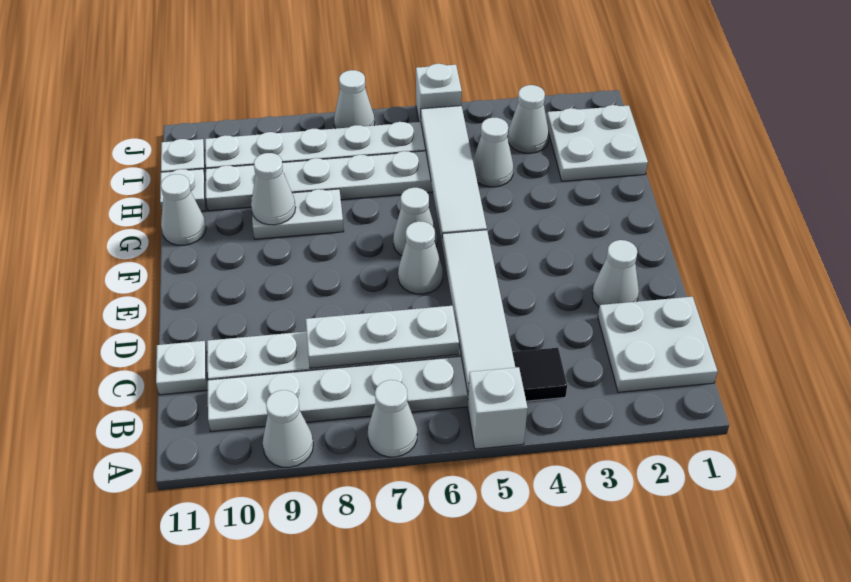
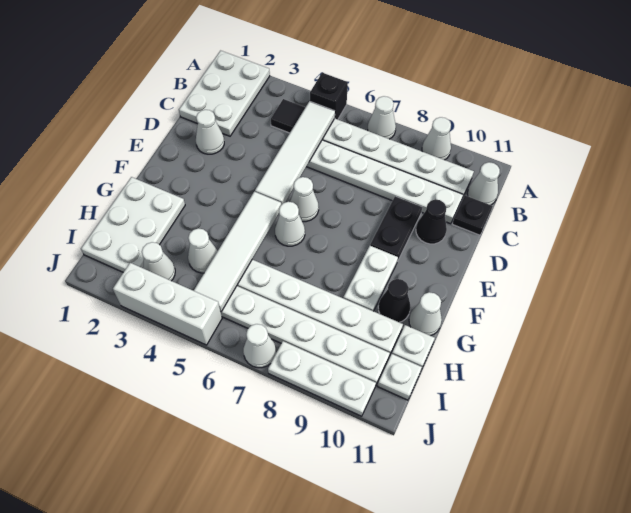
white 1x1 brick [468,367,528,449] -> black 1x1 brick [310,73,348,119]
white 2x2 plate [598,297,718,392] -> white 2x3 plate [179,51,270,136]
white 1x3 plate [306,306,459,368] -> white 1x3 plate moved to [268,341,376,416]
white 1x1 plate [156,341,208,395] -> black 1x1 plate [452,195,493,235]
none -> black 1x2 plate [370,196,422,260]
none -> black 1x1 cone [416,199,447,244]
white 1x2 plate [251,189,344,239] -> white 1x2 plate turned to [343,246,398,311]
white 1x1 cone [251,153,296,225] -> white 1x1 cone moved to [467,162,500,205]
none -> black 1x1 cone [378,279,411,322]
white 2x2 plate [547,105,648,181] -> white 2x3 plate [81,177,185,272]
white 1x1 brick [416,64,462,122] -> white 1x3 brick [113,263,222,345]

